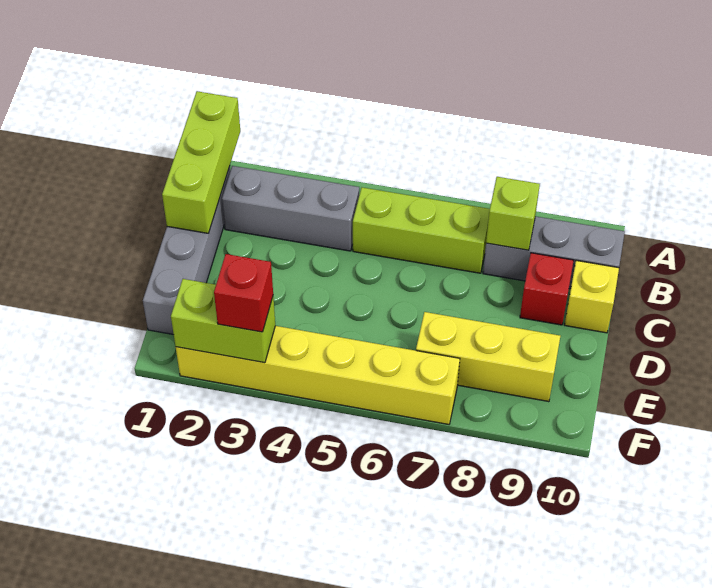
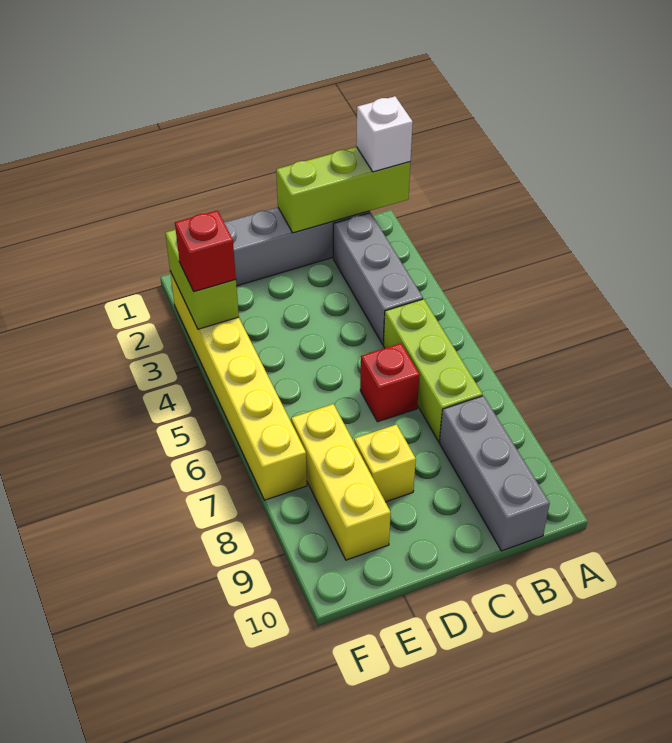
none -> white 1x1 brick [356,96,413,172]
lime 1x1 brick [486,177,540,250] -> none
red 1x1 brick [520,253,574,325] -> red 1x1 brick moved to [360,343,420,422]
yellow 1x1 brick [565,260,619,333] -> yellow 1x1 brick moved to [354,424,416,502]

